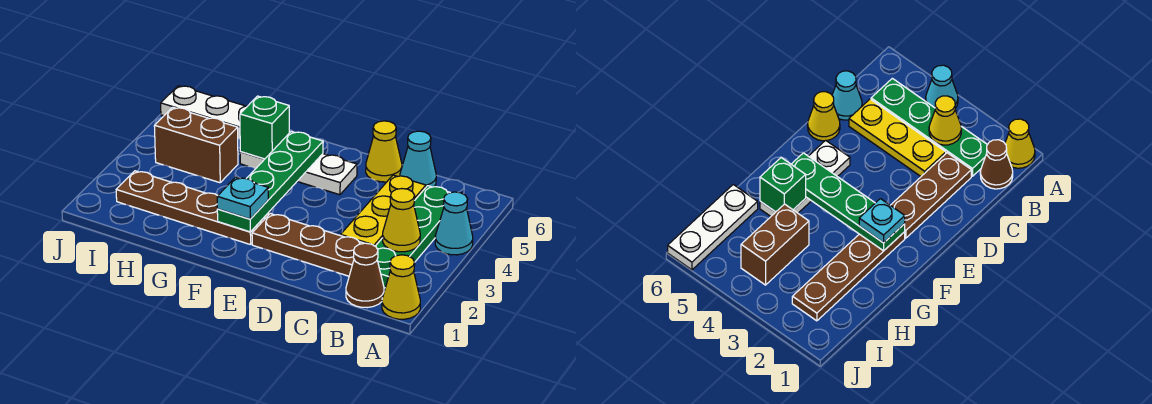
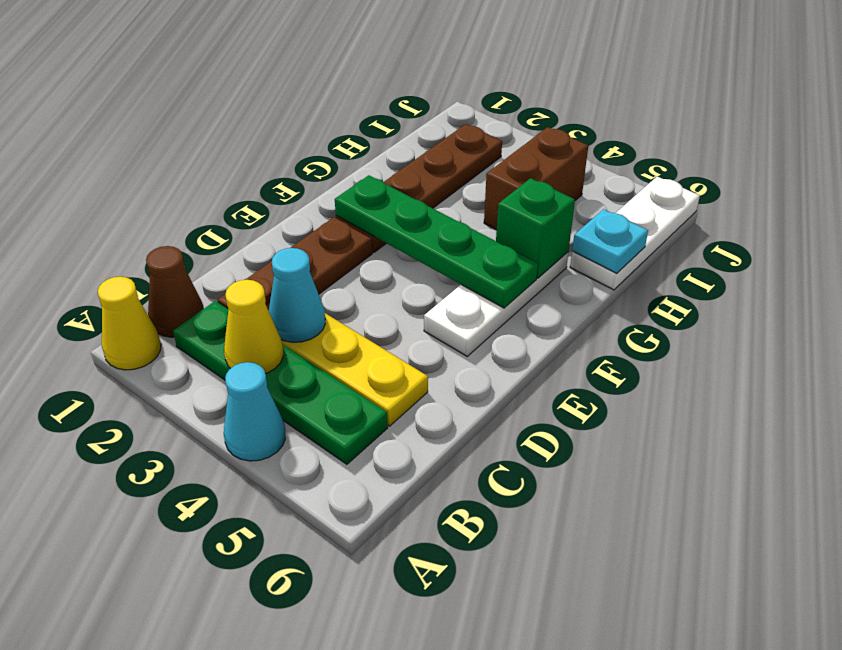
cyan 1x1 cone [400,131,436,187] -> cyan 1x1 cone moved to [269,248,325,342]
yellow 1x1 cone [366,121,402,182] -> none
cyan 1x1 plate [217,177,268,219] -> cyan 1x1 plate moved to [572,209,648,273]

